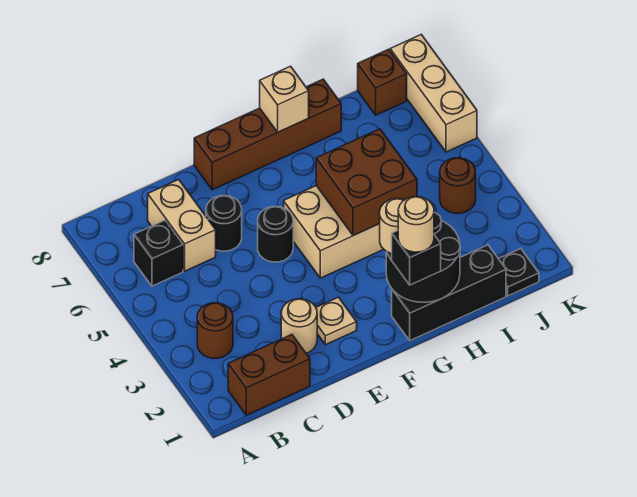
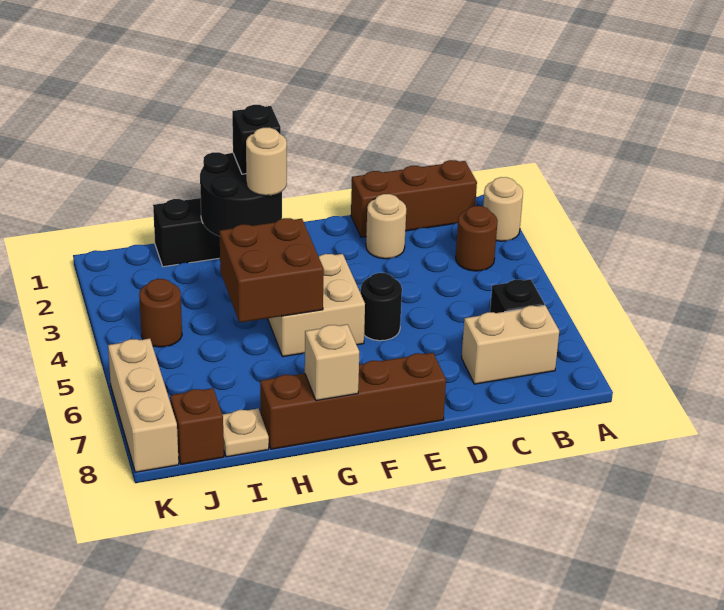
brown 1x2 brick [228,335,310,415] -> brown 1x3 brick [351,160,477,237]
tan 1x2 brick [148,180,216,271] -> tan 1x2 brick turned to [462,305,559,384]
black 1x1 round brick [206,196,242,251] -> none
tan 1x1 plate [316,297,357,345] -> tan 1x1 plate moved to [222,409,269,457]
tan 1x1 round brick [398,197,434,252] -> tan 1x1 round brick moved to [483,177,523,241]
black 1x1 plate [499,249,539,296] -> none

